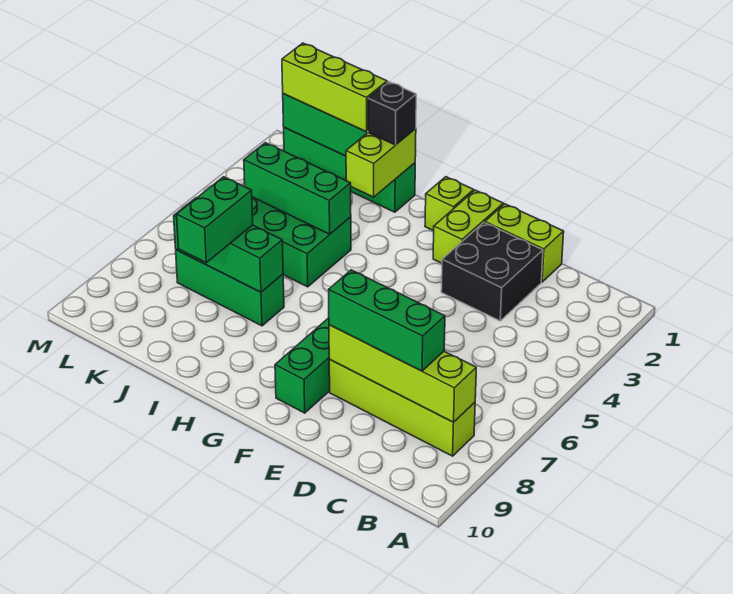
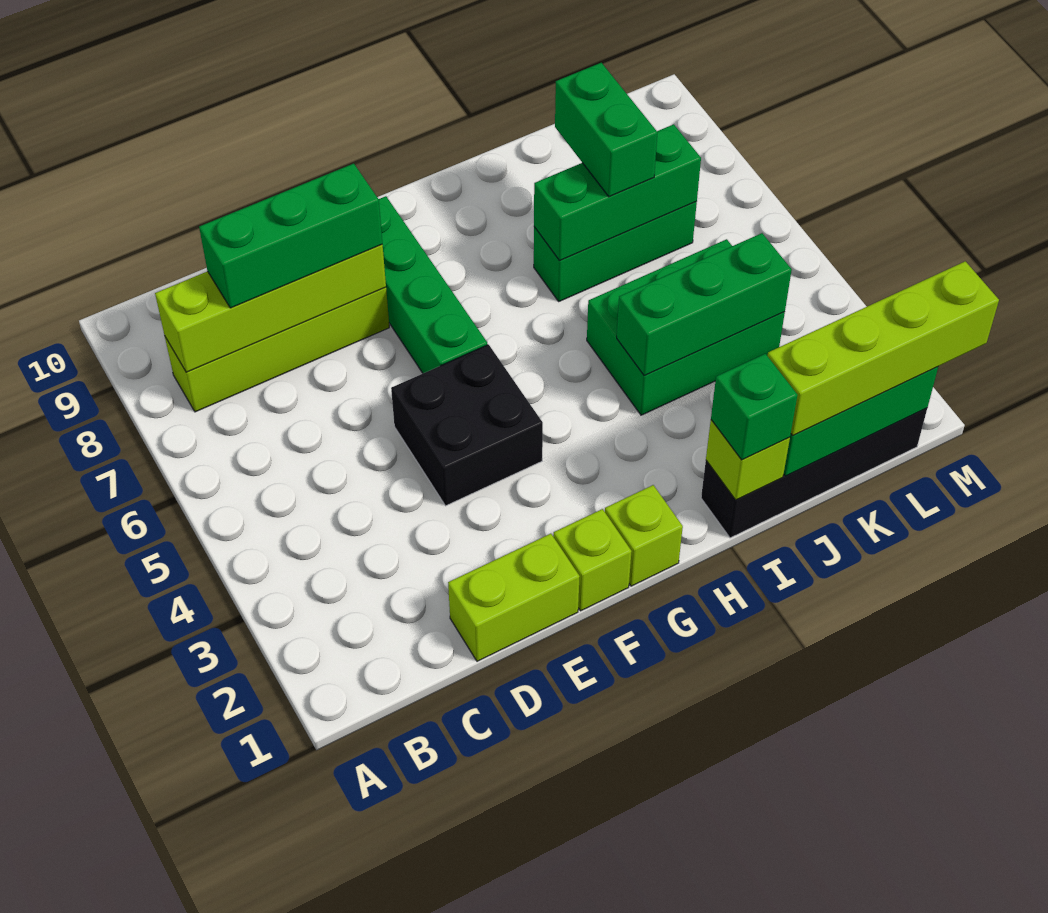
black 2x2 brick [441,223,543,321] -> black 2x2 brick moved to [391,345,543,506]
lime 1x2 brick [433,190,503,263] -> lime 1x1 brick [553,509,632,611]
green 1x4 brick [284,128,415,212] -> black 1x4 brick [701,408,927,538]
lime 1x2 brick [346,129,416,197] -> lime 1x1 brick [706,420,790,500]
black 1x1 brick [368,82,416,145] -> green 1x1 brick [711,354,798,460]
lime 1x3 brick [282,43,387,132] -> lime 1x4 brick [768,261,999,436]

